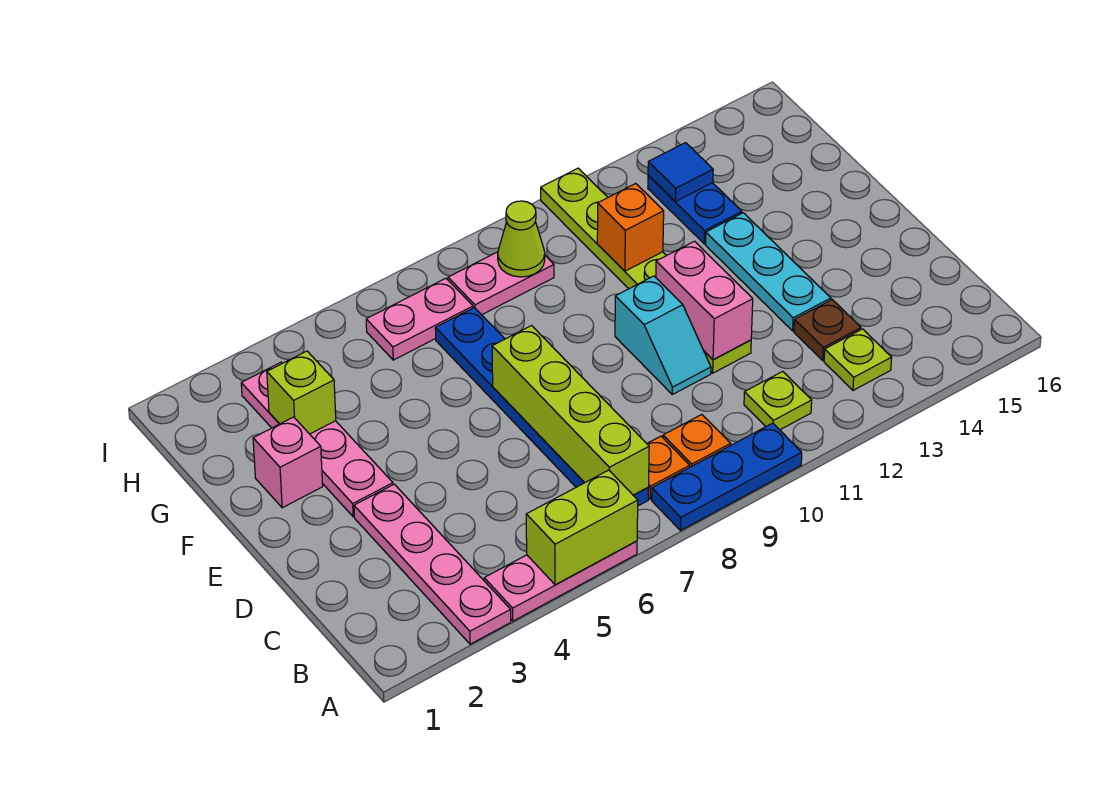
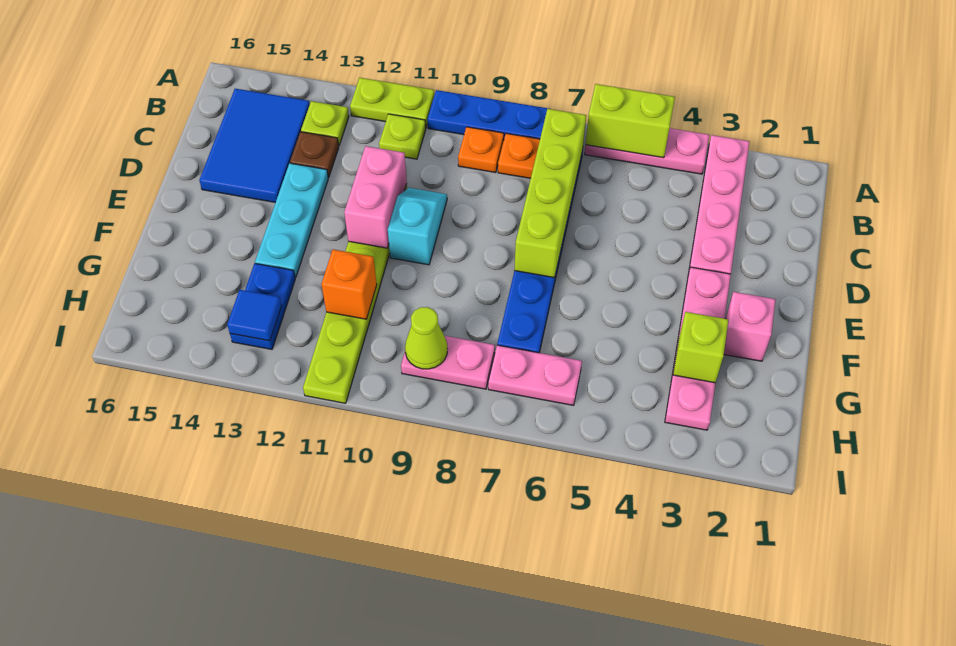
none -> lime 1x2 plate [350,78,434,127]
none -> blue 2x3 tile [199,89,310,202]

